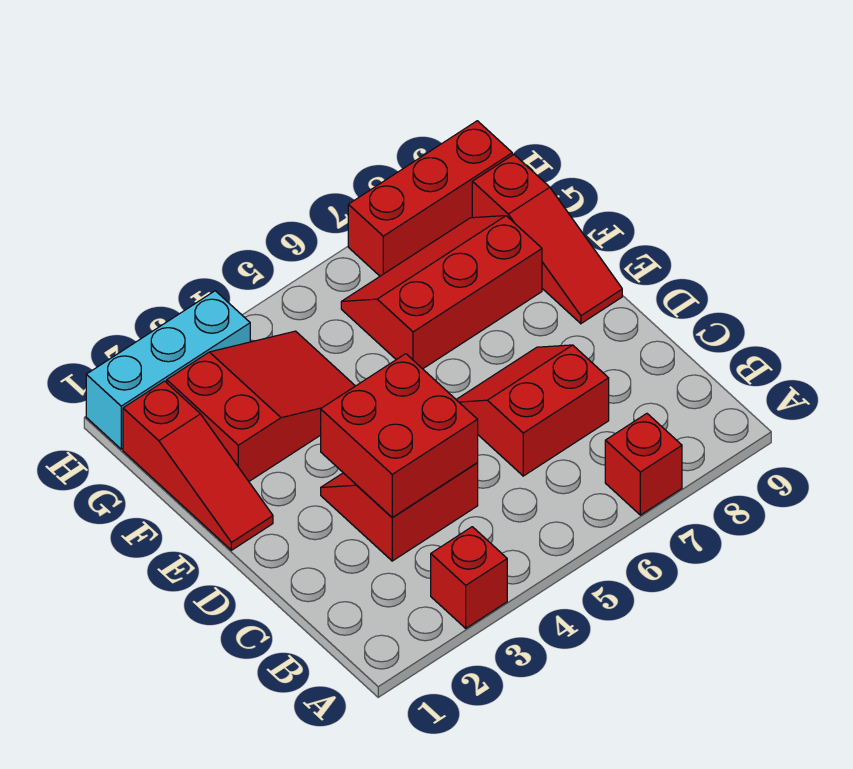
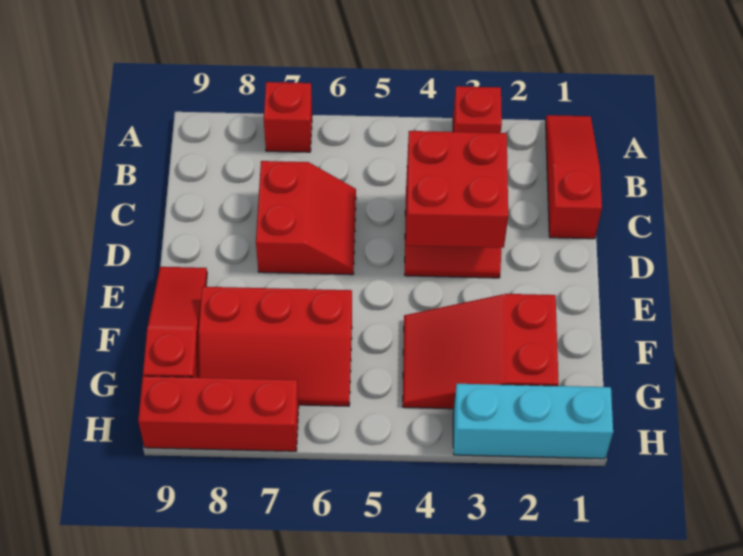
red 2x2 slope [456,345,609,476] -> red 2x2 slope turned to [256,161,356,275]
red 1x3 slope [123,381,273,550] -> red 1x3 slope moved to [546,115,602,239]

